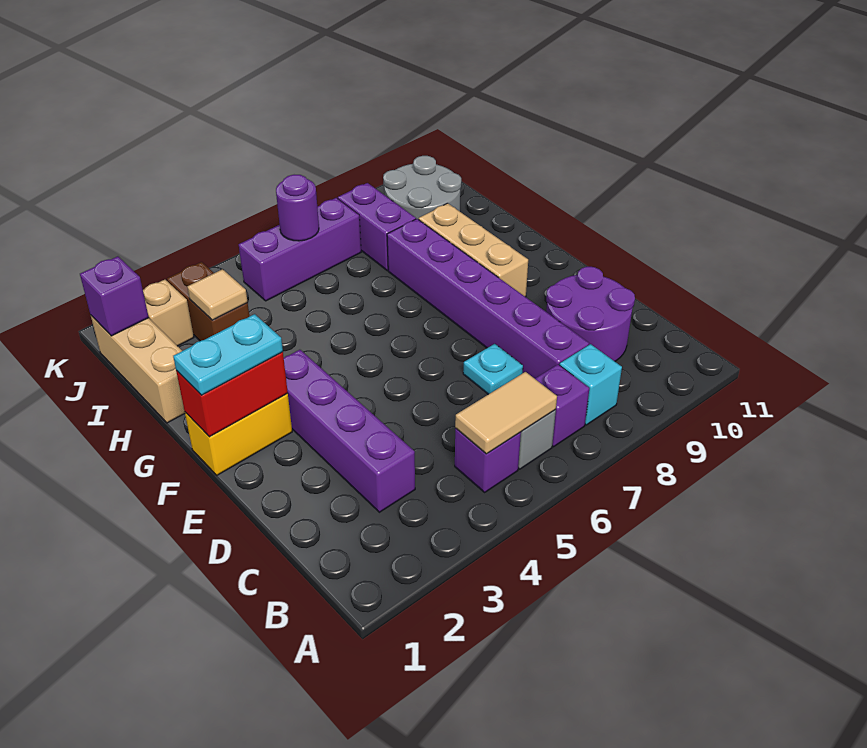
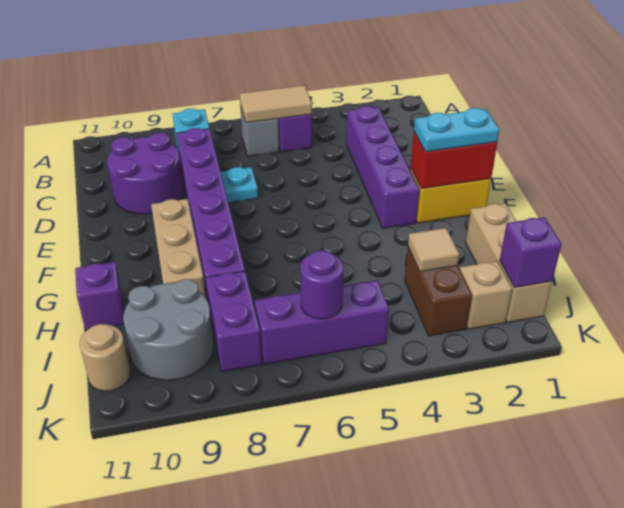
purple 1x1 brick [535,364,589,447] -> purple 1x1 brick moved to [75,262,124,330]
none -> tan 1x1 round brick [79,324,130,391]

